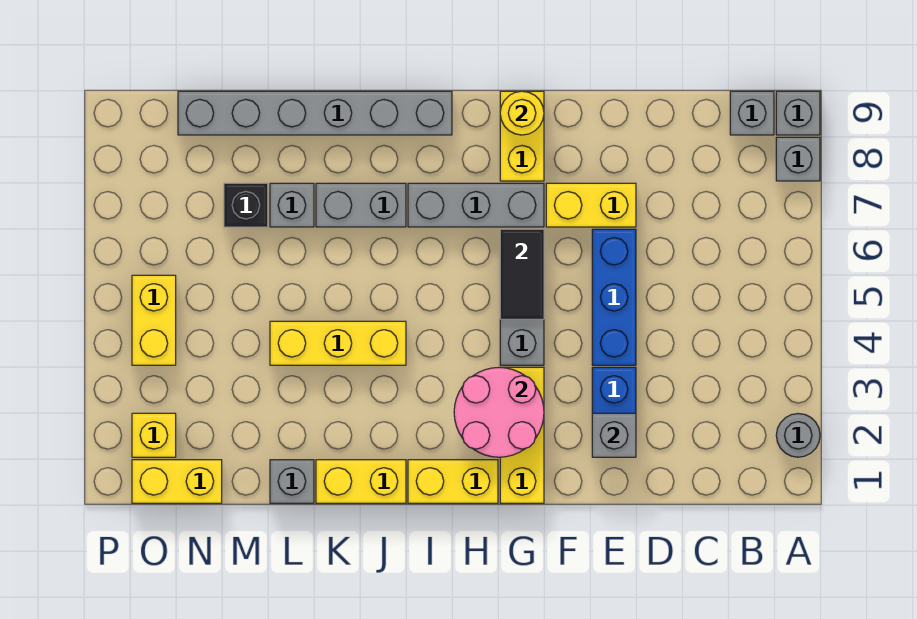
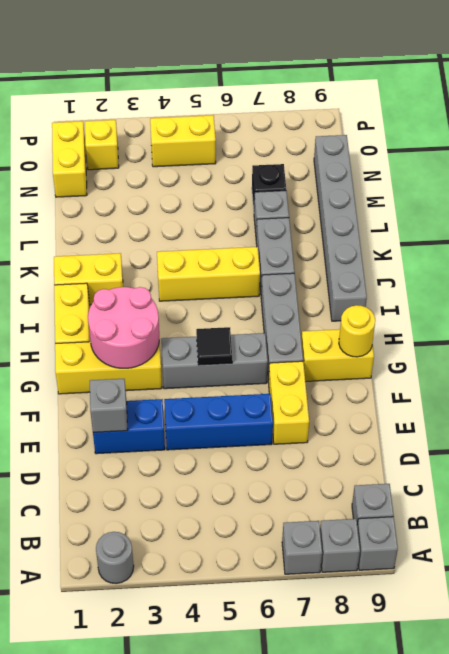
black 1x2 tile [500,229,544,319] -> black 1x1 tile [196,327,232,365]
yellow 1x2 brick [316,460,406,503] -> yellow 1x2 brick turned to [54,253,123,305]
yellow 1x3 brick [270,321,406,365] -> yellow 1x3 brick turned to [157,247,260,301]
grey 1x1 brick [270,460,314,503] -> grey 1x1 brick moved to [282,521,322,574]

